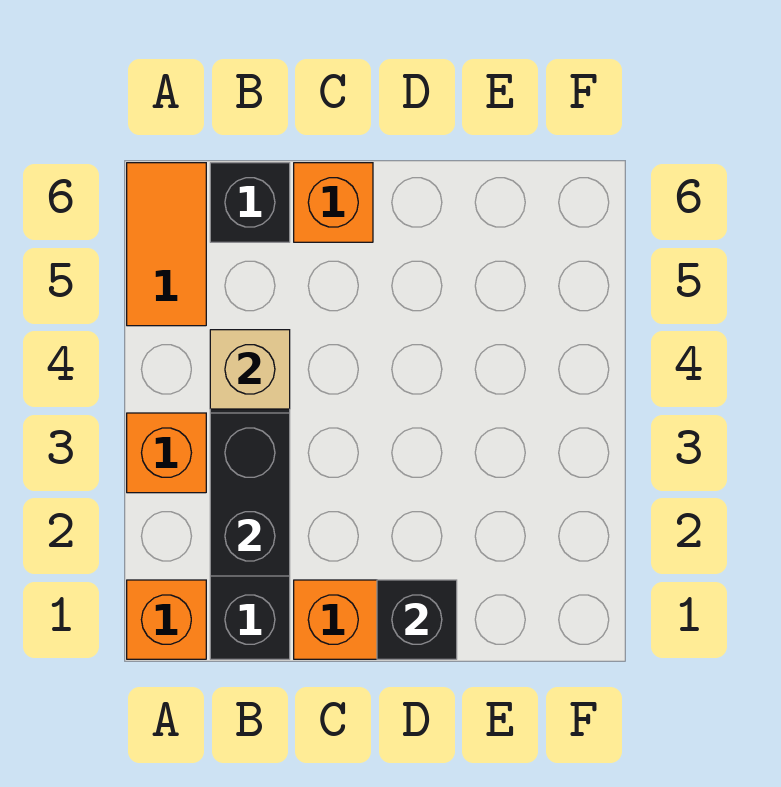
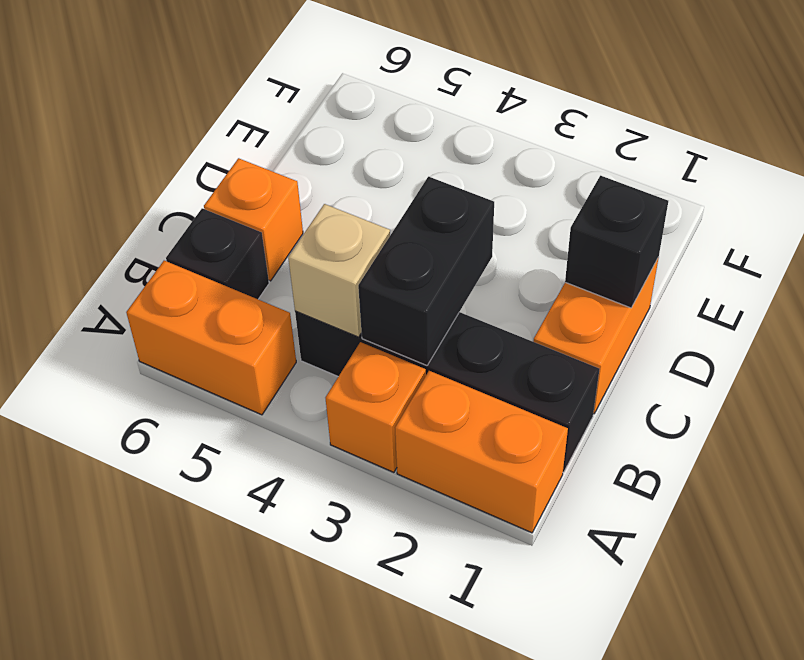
orange 1x1 brick [127,580,206,659] -> orange 1x2 brick [395,371,568,533]
orange 1x2 tile [127,163,206,326] -> orange 1x2 brick [126,261,296,415]
black 1x2 brick [210,413,290,576] -> black 1x2 brick turned to [358,177,494,365]

